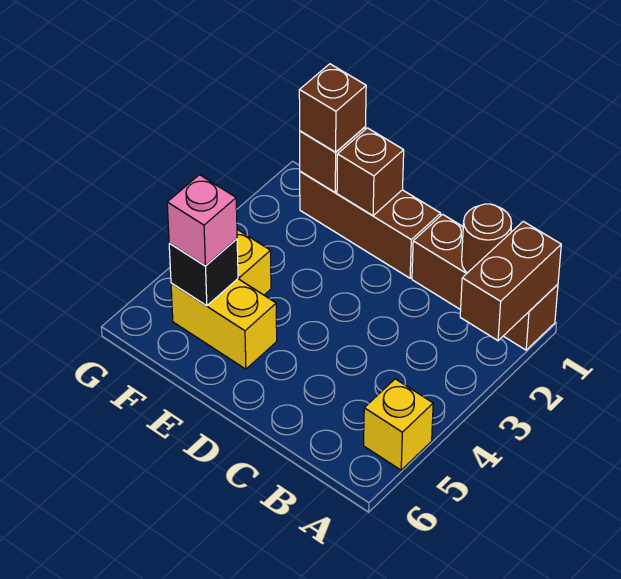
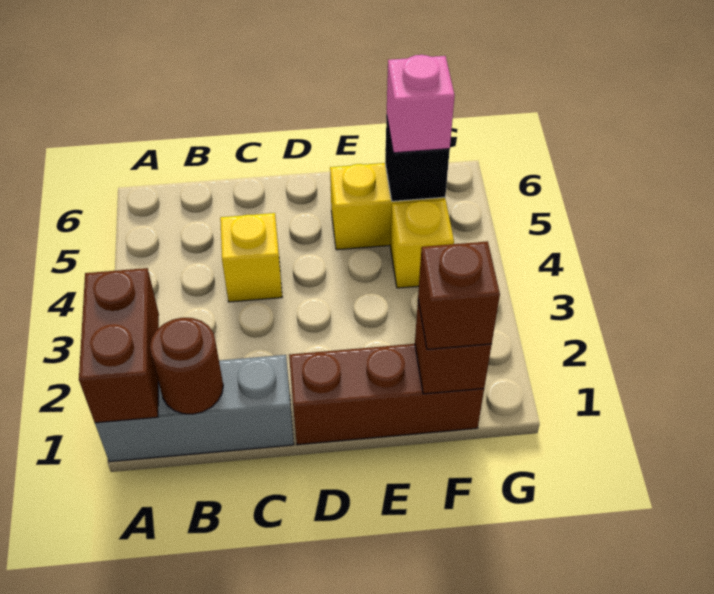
brown 1x3 brick [412,214,558,350] -> grey 1x3 brick [95,355,294,462]
yellow 1x1 brick [364,379,433,470] -> yellow 1x1 brick moved to [220,213,282,302]
brown 1x1 brick [337,128,404,216] -> none

